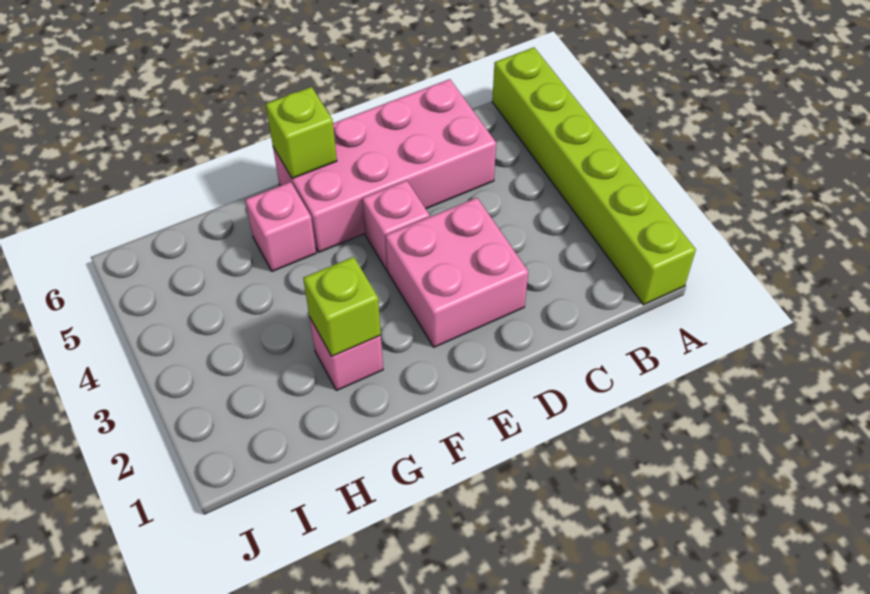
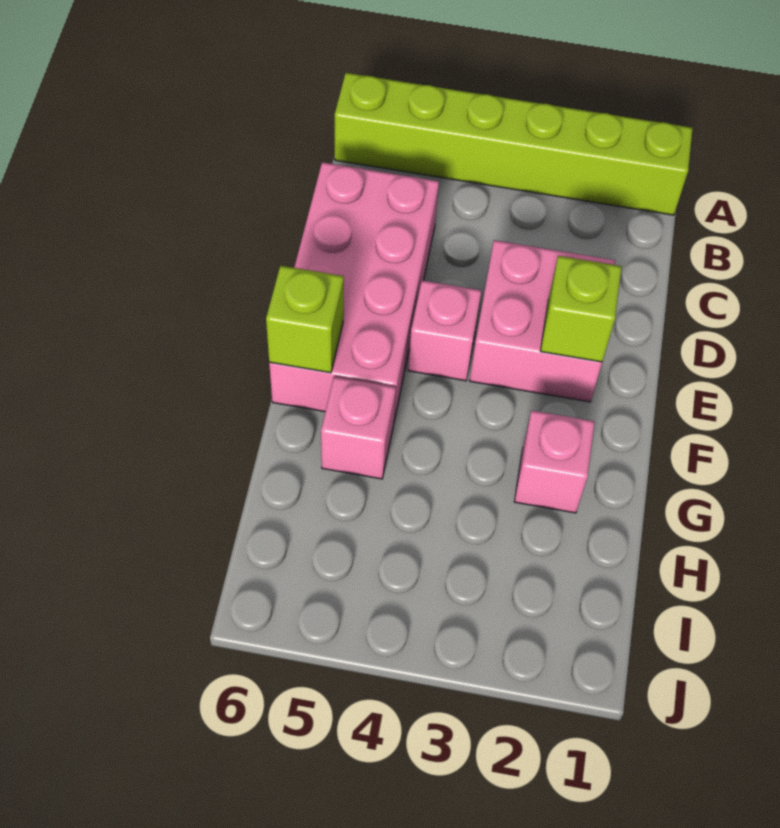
lime 1x1 brick [303,257,381,356] -> lime 1x1 brick moved to [541,256,622,362]

